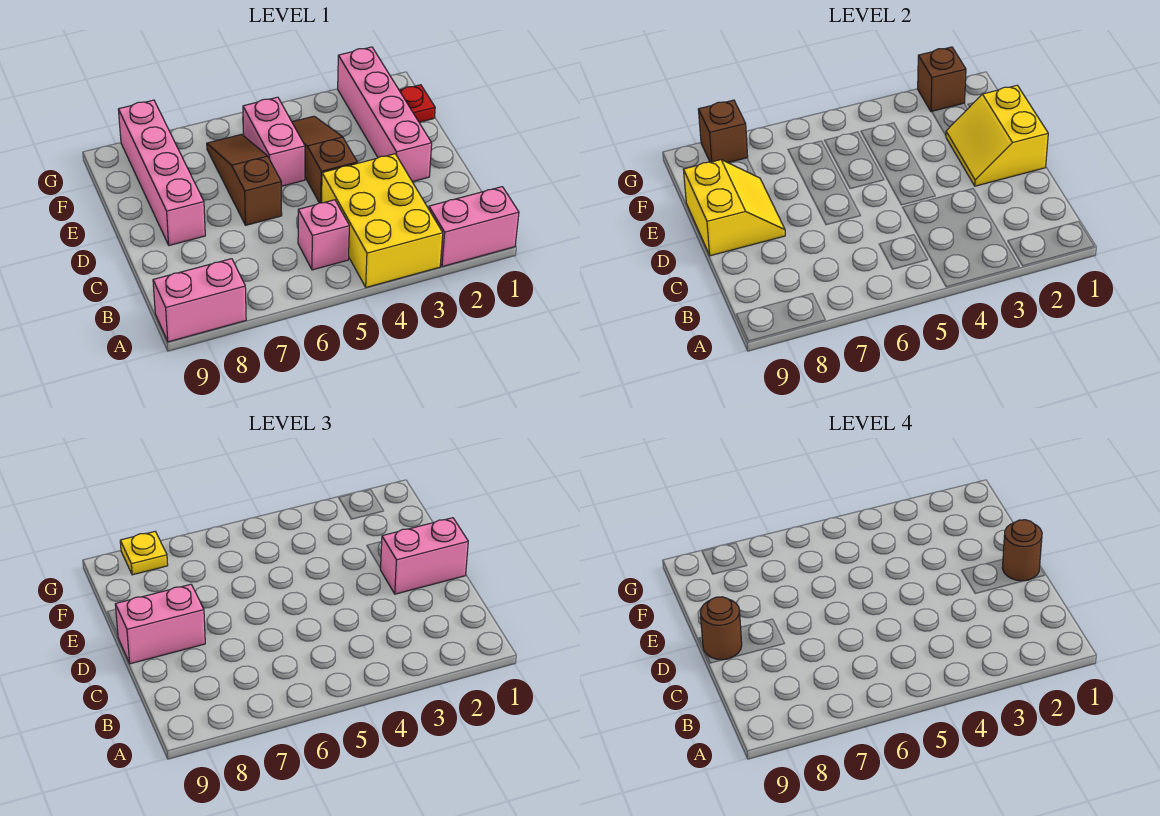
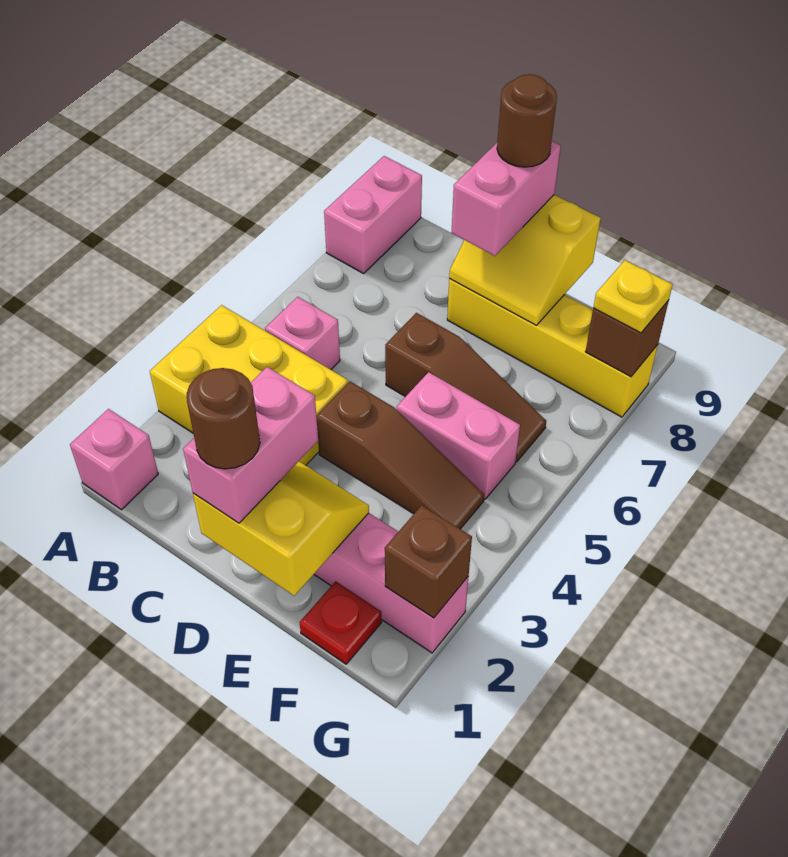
pink 1x2 brick [429,187,519,267] -> pink 1x1 brick [70,409,158,510]
pink 1x4 brick [118,100,205,245] -> yellow 1x4 brick [447,278,658,417]

